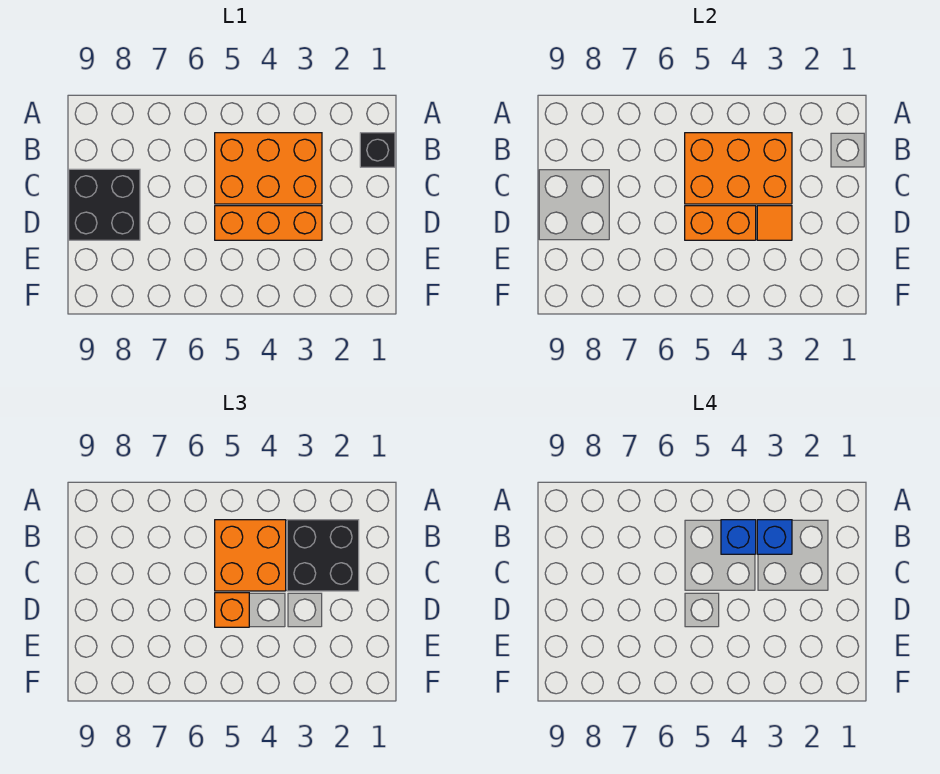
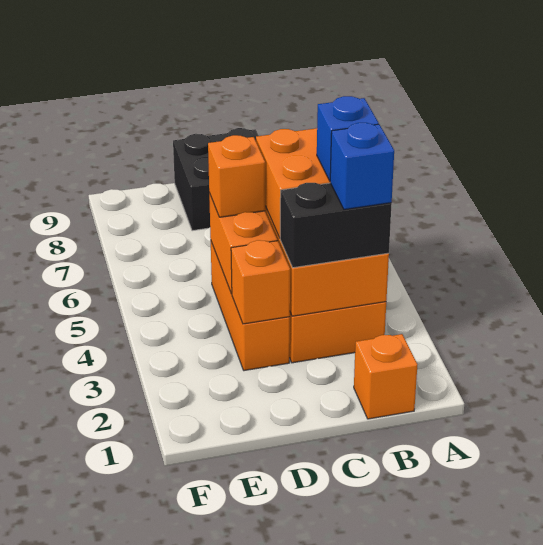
black 1x1 brick [360,133,395,167] -> orange 1x1 brick [354,334,417,419]
black 2x2 brick [287,520,359,591] -> black 1x2 brick [280,183,392,268]
orange 1x1 tile [757,206,792,240] -> orange 1x1 brick [231,240,290,324]

